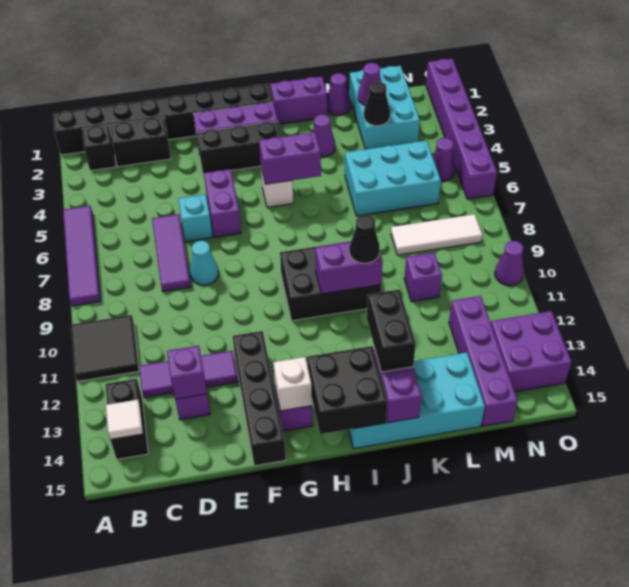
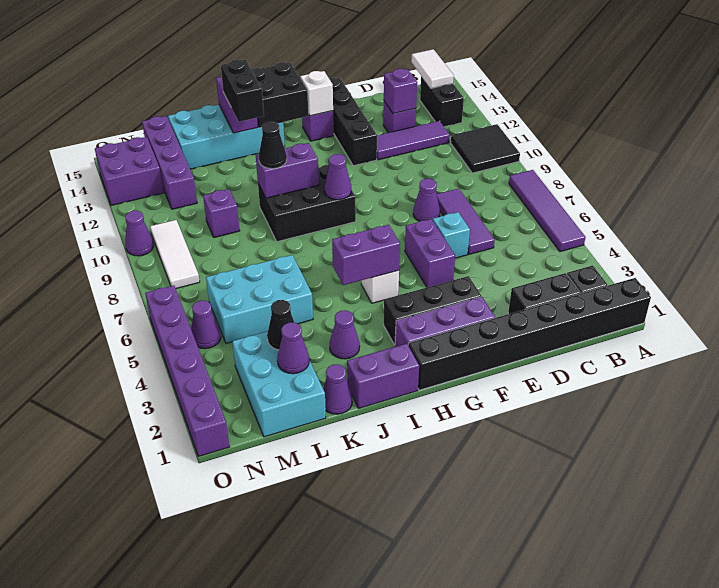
white 1x1 tile [106,400,143,439] -> white 1x2 tile [411,49,454,88]
cyan 1x1 cone [190,241,219,285] -> purple 1x1 cone [413,179,440,221]
none -> purple 1x1 cone [324,154,351,200]
white 1x3 tile [391,214,482,255] -> white 1x3 tile turned to [150,220,200,288]

